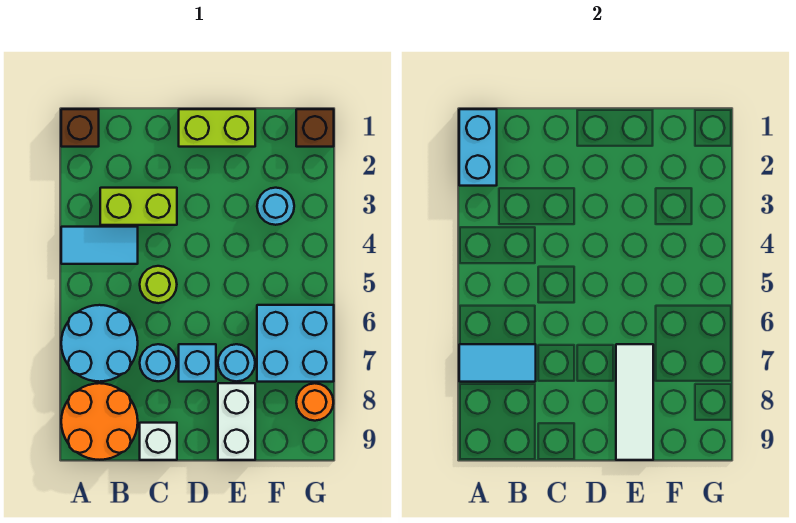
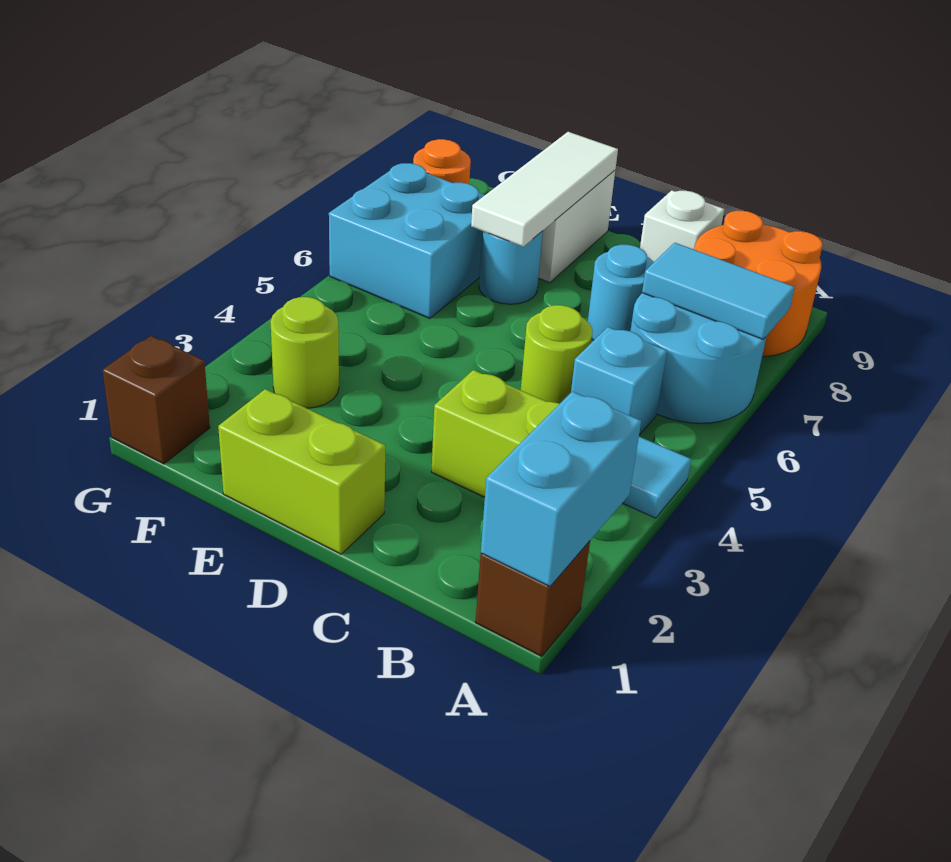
cyan 1x1 brick [179,344,216,382] -> cyan 1x1 brick moved to [571,327,667,435]
cyan 1x1 round brick [257,188,294,225] -> lime 1x1 round brick [270,297,339,408]

